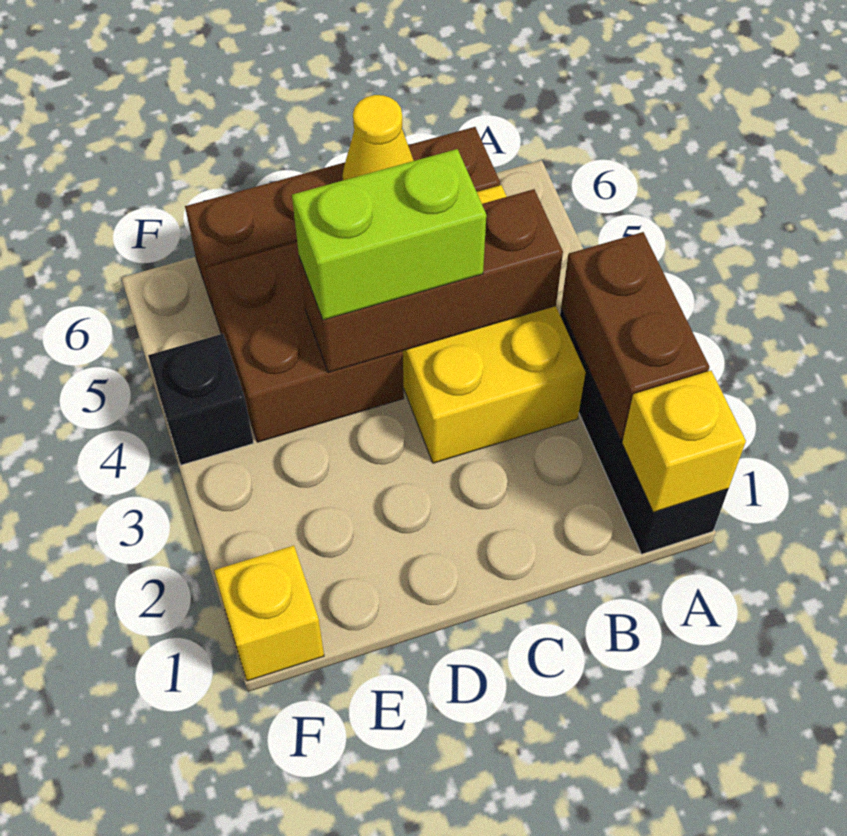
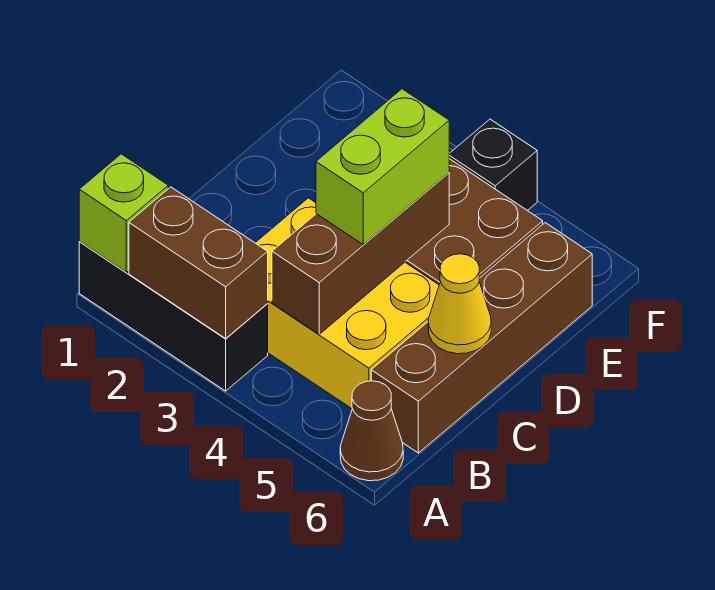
yellow 1x1 brick [622,371,746,512] -> lime 1x1 brick [79,154,168,272]
none -> brown 1x1 cone [340,381,403,481]
yellow 1x1 brick [214,546,324,681] -> none

